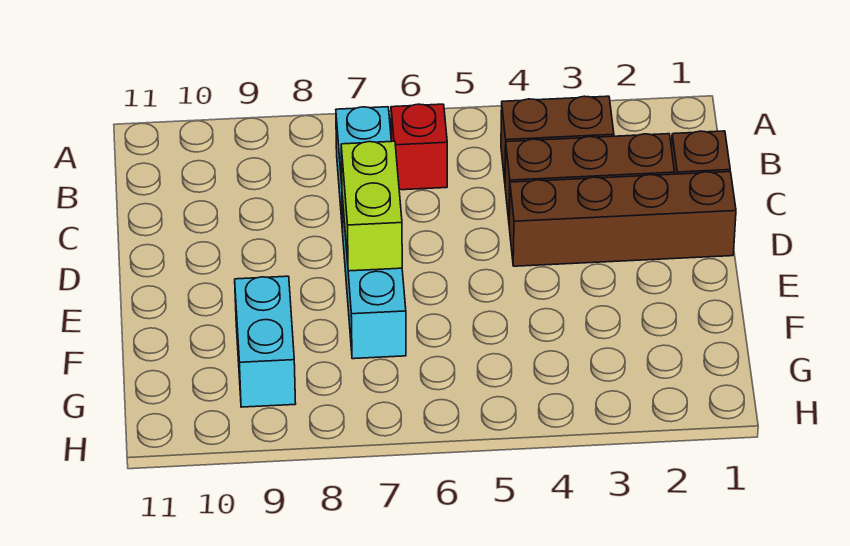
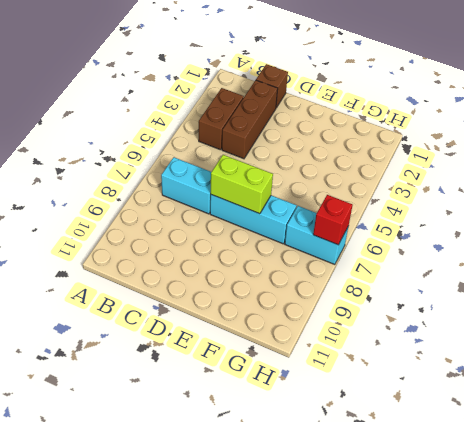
red 1x1 brick [391,104,447,190] -> red 1x1 brick moved to [313,195,352,245]
brown 1x4 brick [509,172,736,266] -> none
cyan 1x2 brick [235,276,296,407] -> cyan 1x2 brick moved to [285,206,348,265]

